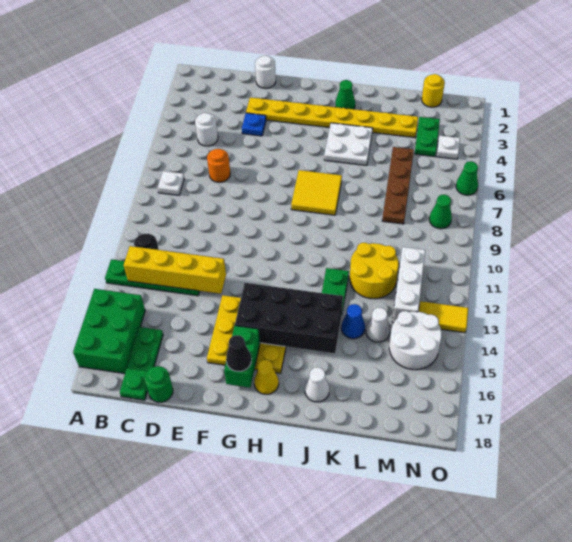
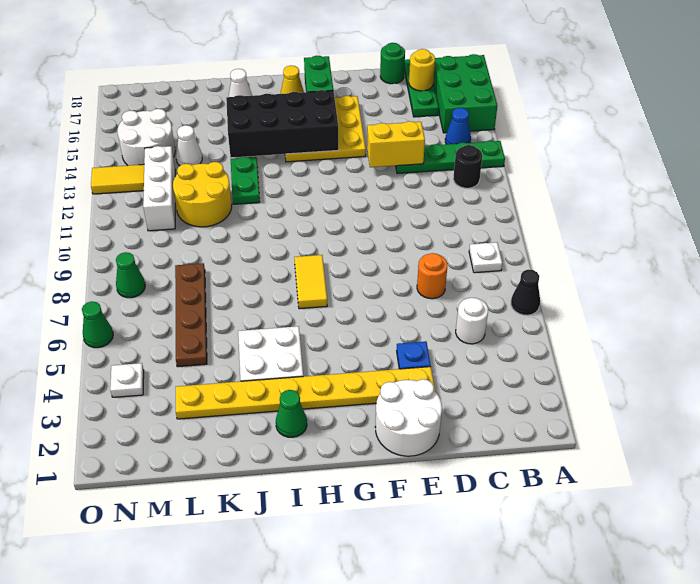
yellow 1x4 brick [124,246,226,294] -> yellow 1x2 brick [367,121,425,167]
white 1x1 round brick [255,56,276,88] -> white 2x2 round brick [375,379,442,456]
black 1x1 cone [226,335,251,371] -> black 1x1 cone moved to [511,270,540,315]
yellow 2x2 tile [291,170,342,215] -> yellow 1x2 tile [294,255,327,309]
blue 1x1 cone [341,304,365,339] -> blue 1x1 cone moved to [445,108,471,144]
yellow 1x1 round brick [422,74,445,107] -> yellow 1x1 round brick moved to [409,49,435,91]
green 1x2 plate [414,117,440,157] -> none

